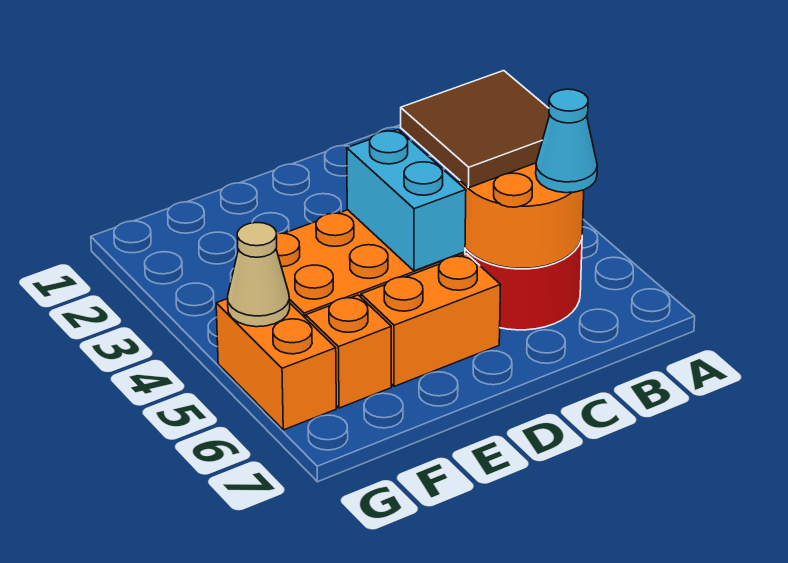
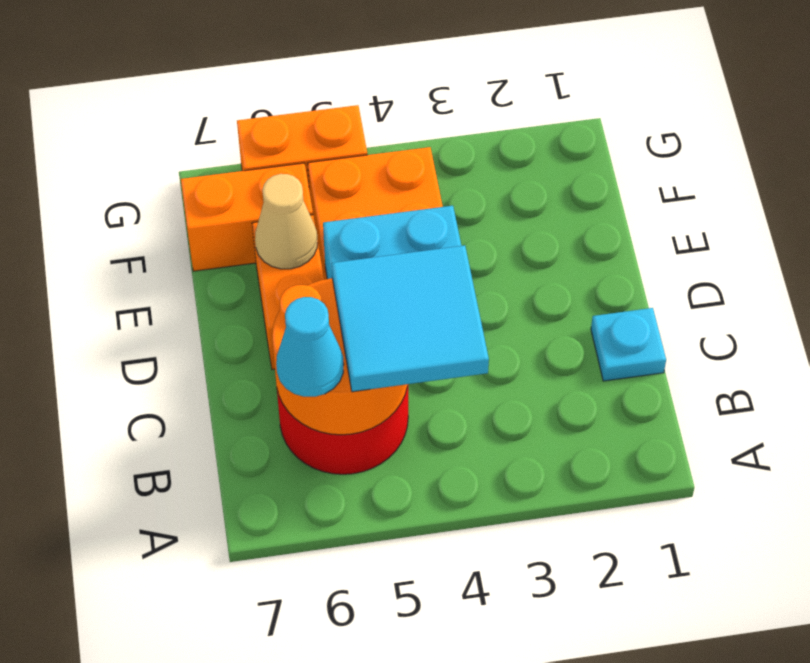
brown 2x2 tile [401,71,549,188] -> cyan 2x2 tile [332,245,489,392]
none -> cyan 1x1 plate [591,308,666,381]
orange 1x1 brick [306,295,391,408] -> orange 1x2 brick [181,163,313,271]
tan 1x1 cone [228,223,290,327] -> tan 1x1 cone moved to [255,174,317,269]

